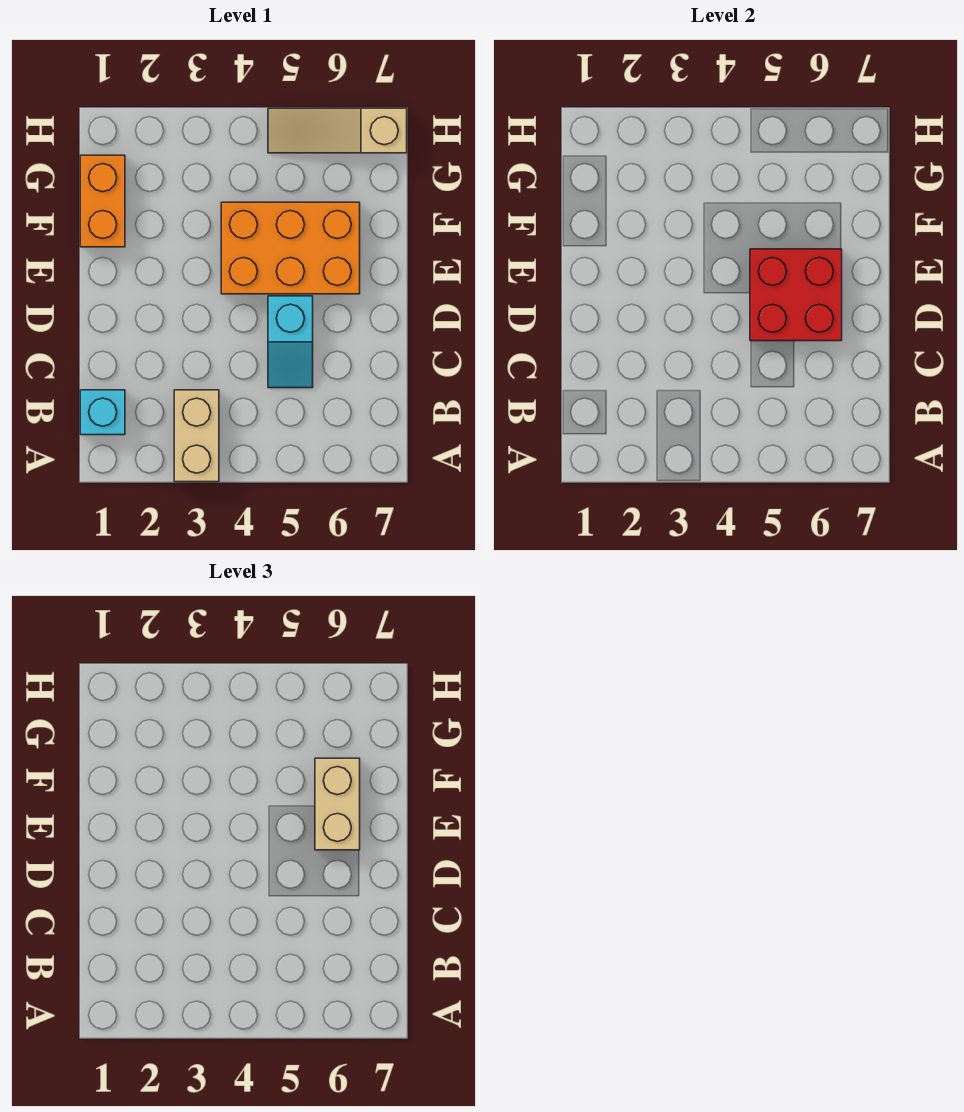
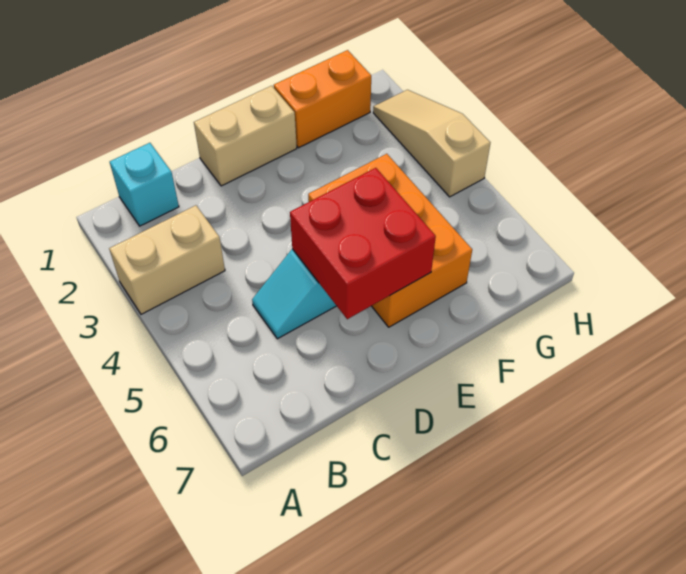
tan 1x2 brick [315,758,360,850] -> tan 1x2 brick moved to [194,86,297,186]
tan 1x3 slope [268,108,407,153] -> tan 1x3 slope moved to [373,90,490,197]

